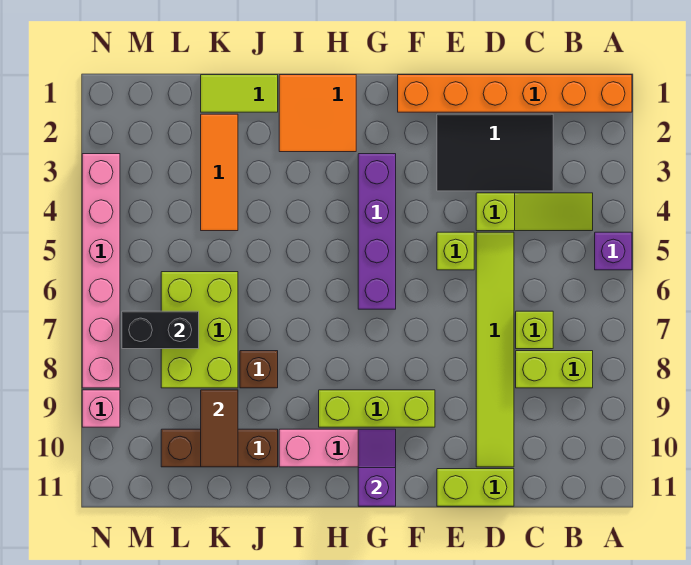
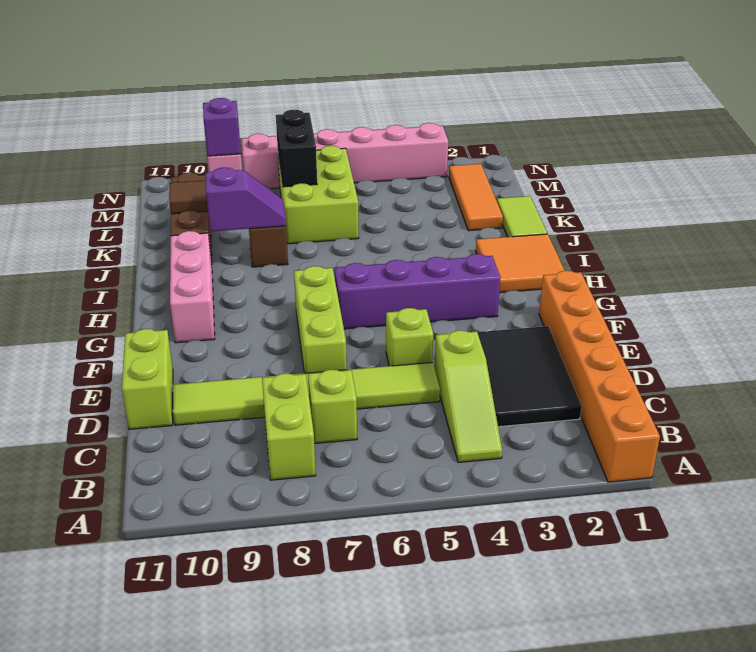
purple 1x1 brick [595,232,632,270] -> purple 1x1 brick moved to [203,98,241,156]
lime 1x3 brick [319,390,435,427] -> lime 1x3 brick moved to [294,266,347,373]
purple 1x2 slope [358,429,396,506] -> purple 1x2 slope moved to [205,167,286,231]
orange 1x3 tile [201,114,238,231] -> orange 1x3 tile turned to [449,164,503,231]
lime 2x3 brick [161,272,238,388] -> lime 2x3 brick turned to [278,146,359,244]

